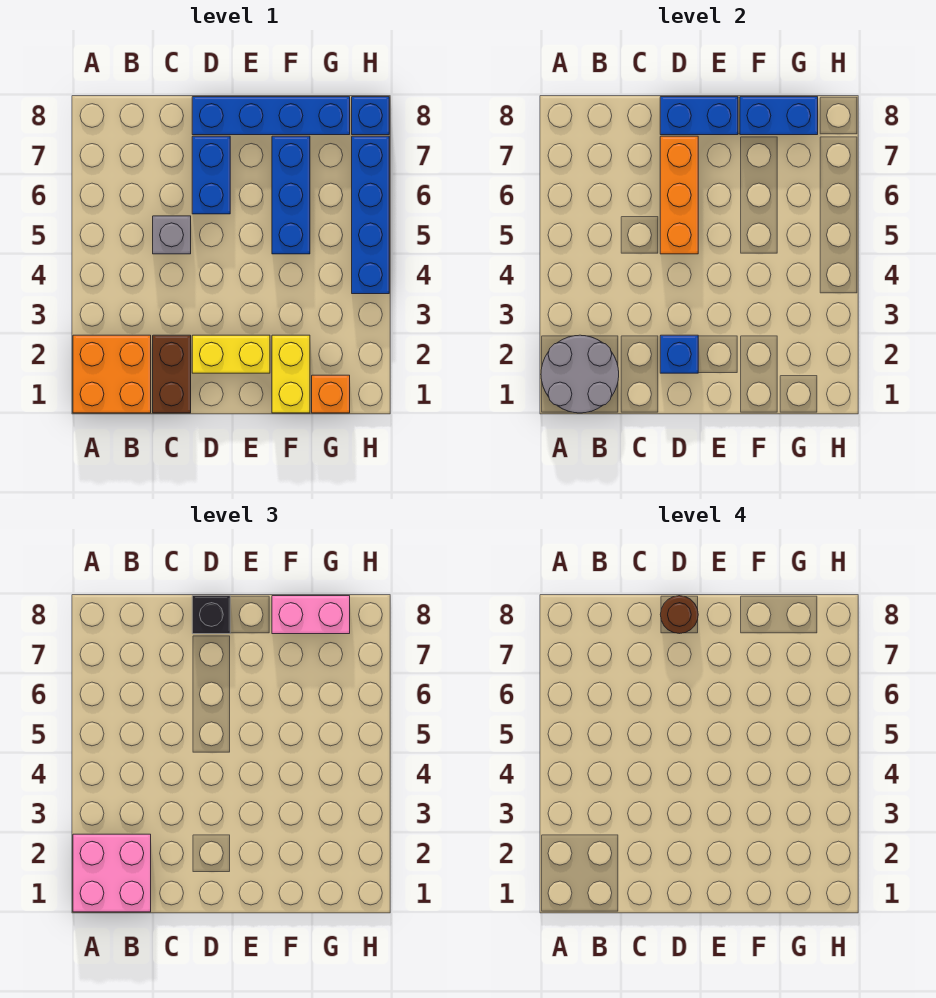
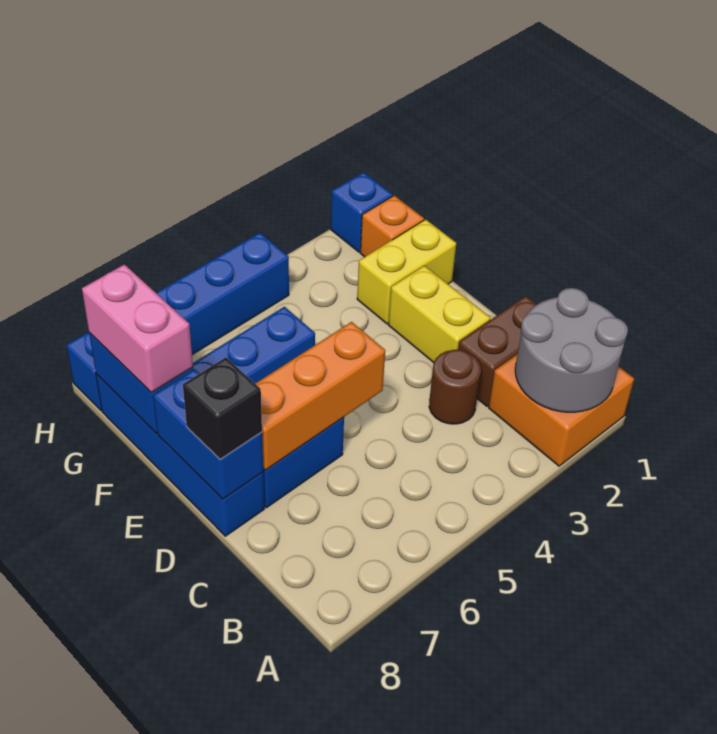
pink 2x2 brick [73,834,151,912] -> none
grey 1x1 brick [153,216,191,254] -> none
blue 1x1 brick [660,335,698,373] -> blue 1x1 brick moved to [331,172,393,252]
brown 1x1 round brick [660,596,698,634] -> brown 1x1 round brick moved to [429,349,481,424]

